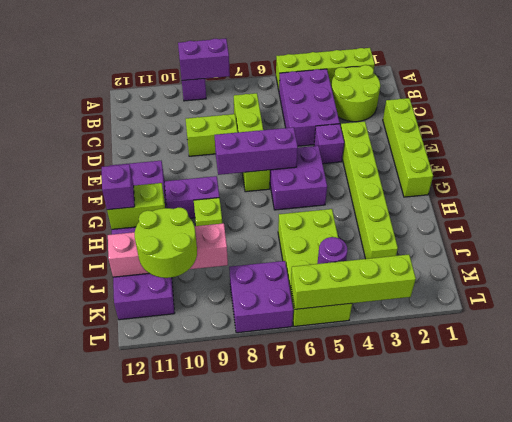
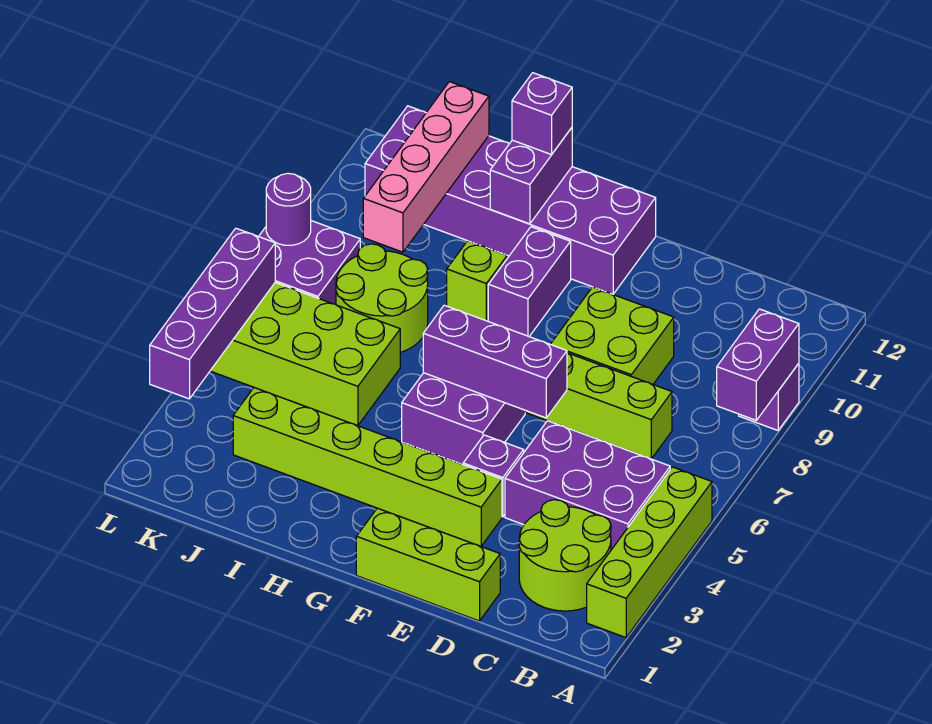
lime 1x4 brick [383,98,433,197] -> lime 1x3 brick [356,508,500,621]
lime 1x2 brick [186,114,238,156] -> lime 2x2 brick [550,287,674,384]
purple 1x3 brick [215,127,298,175] -> purple 1x3 brick turned to [423,305,567,418]
lime 1x2 brick [107,183,165,229] -> purple 1x2 brick [490,128,572,224]
lime 2x2 round brick [135,207,197,278] -> lime 2x2 round brick moved to [336,244,428,352]
purple 1x1 round brick [317,237,347,264] -> purple 1x1 round brick moved to [266,173,311,245]
lime 1x4 brick [291,254,416,309] -> purple 1x4 brick [150,228,275,399]

